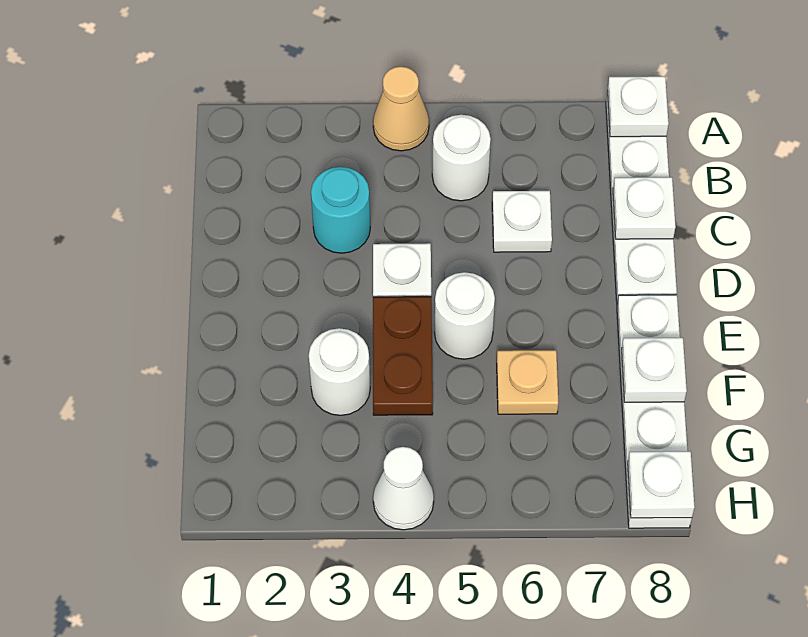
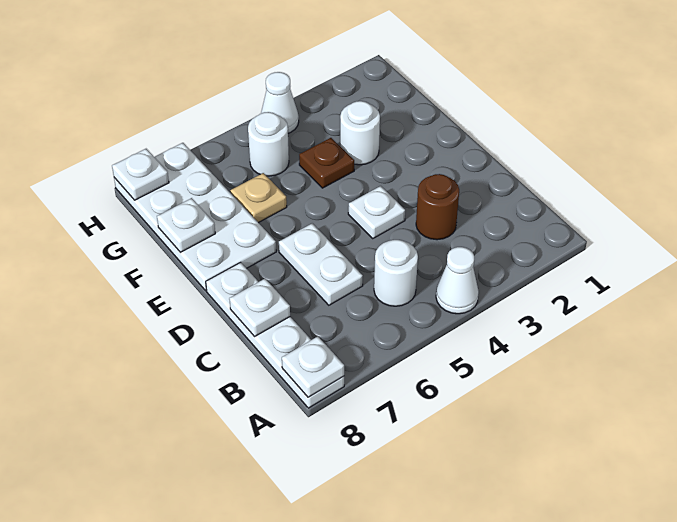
tan 1x1 cone [373,67,429,151] -> white 1x1 cone [436,247,479,314]
cyan 1x1 round brick [311,167,370,253] -> brown 1x1 round brick [416,174,459,240]
white 1x1 plate [492,191,552,252] -> white 1x2 plate [279,223,363,305]
brown 1x2 plate [373,297,433,415] -> brown 1x1 plate [299,138,354,188]
white 1x1 round brick [435,272,495,359] -> white 1x1 round brick moved to [248,112,289,176]
white 1x4 plate [617,295,692,528] -> white 2x4 plate [114,143,276,291]

